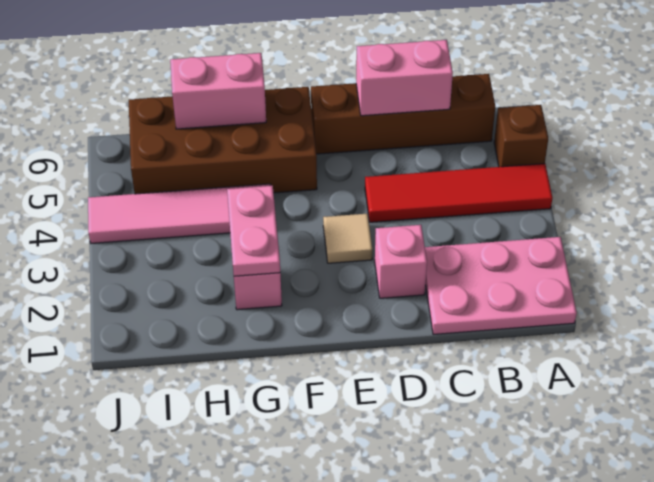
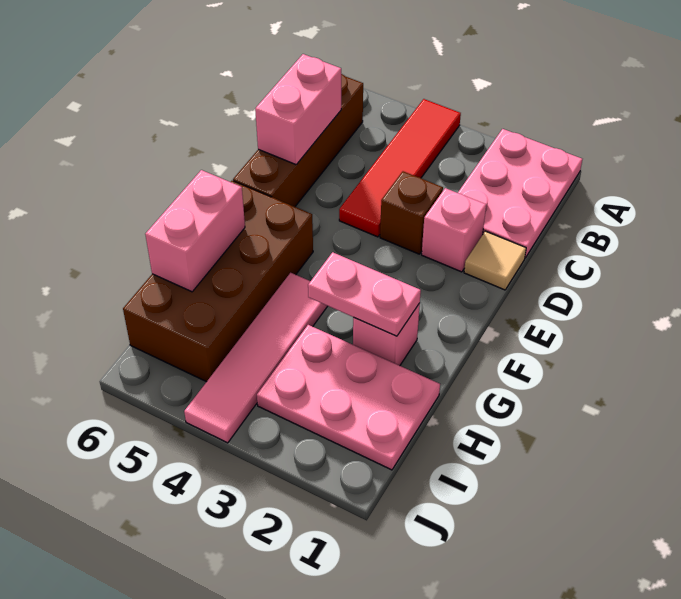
brown 1x1 brick [494,105,548,167] -> brown 1x1 brick moved to [380,171,443,254]
tan 1x1 tile [323,214,372,263] -> tan 1x1 tile moved to [464,231,526,290]
none -> pink 2x3 plate [257,325,440,470]

